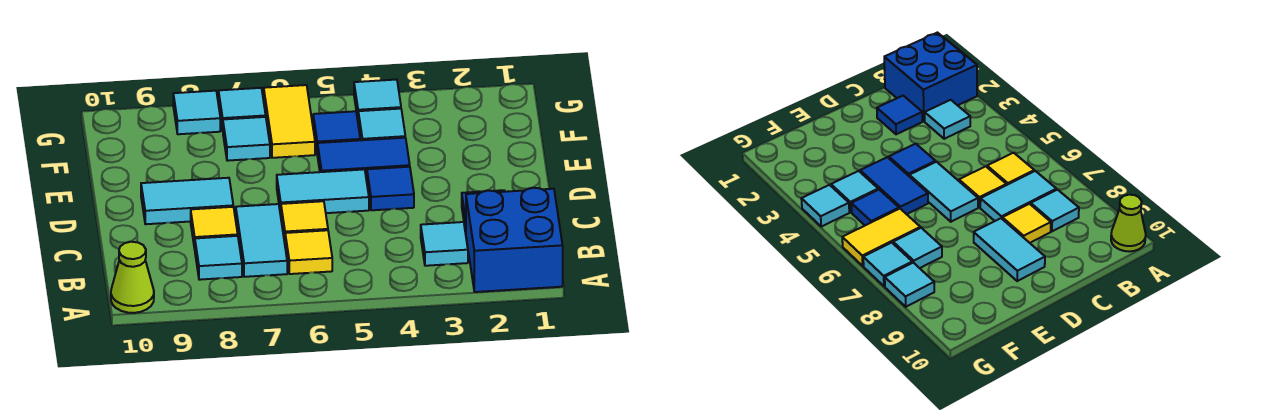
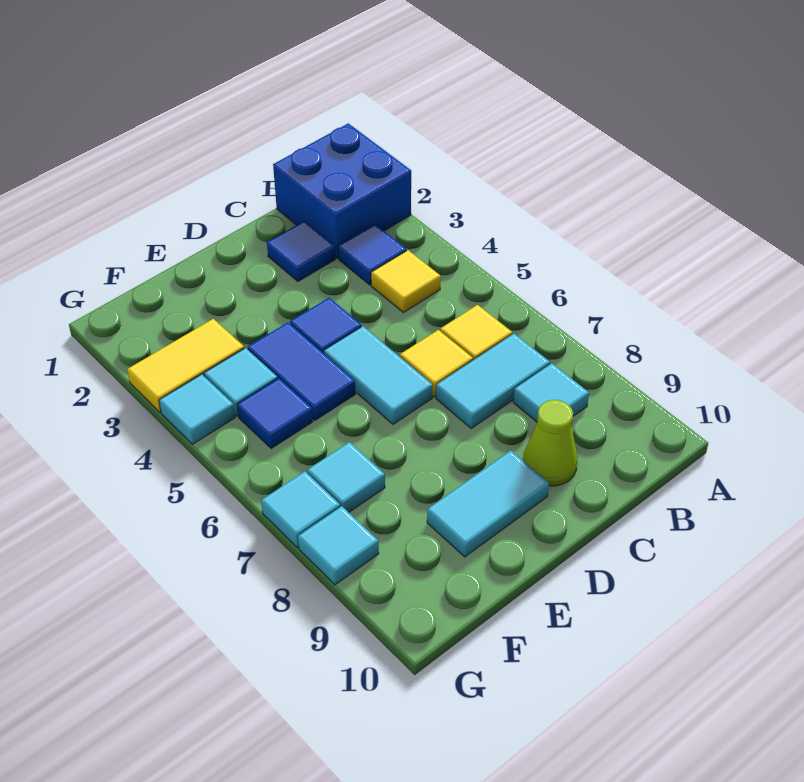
lime 1x1 cone [111,242,154,313] -> lime 1x1 cone moved to [523,400,577,486]
cyan 1x1 tile [421,222,468,266] -> blue 1x1 tile [338,224,406,285]
yellow 1x1 tile [191,207,238,249] -> yellow 1x1 tile moved to [371,250,441,313]
cyan 1x2 tile [141,178,233,224] -> cyan 1x2 tile turned to [427,451,549,557]
yellow 1x2 tile [263,85,315,158] -> yellow 1x2 tile moved to [127,319,244,412]

